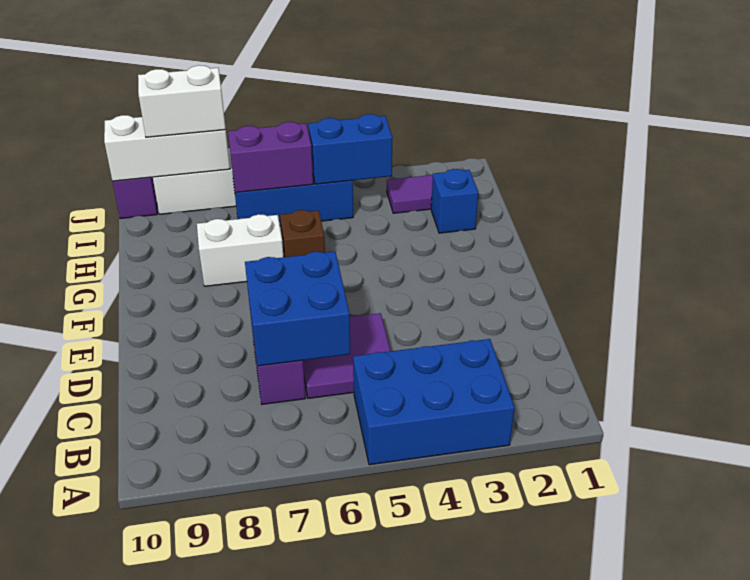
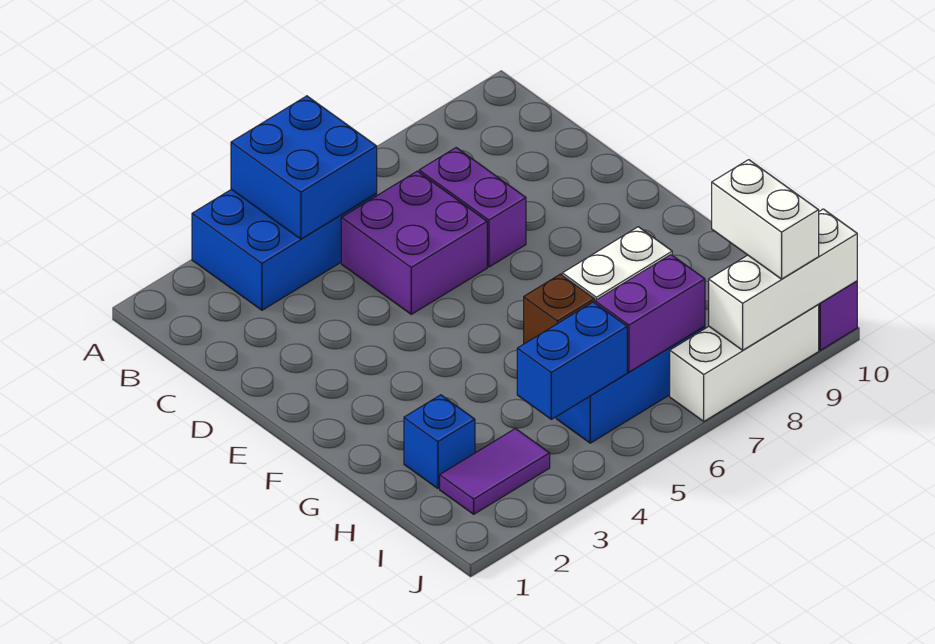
purple 2x2 tile [303,313,391,398] -> purple 2x2 brick [341,171,487,314]
blue 2x2 brick [245,252,350,366] -> blue 2x2 brick moved to [231,96,377,239]
white 1x2 brick [138,65,226,137] -> white 1x2 brick turned to [712,160,819,279]

